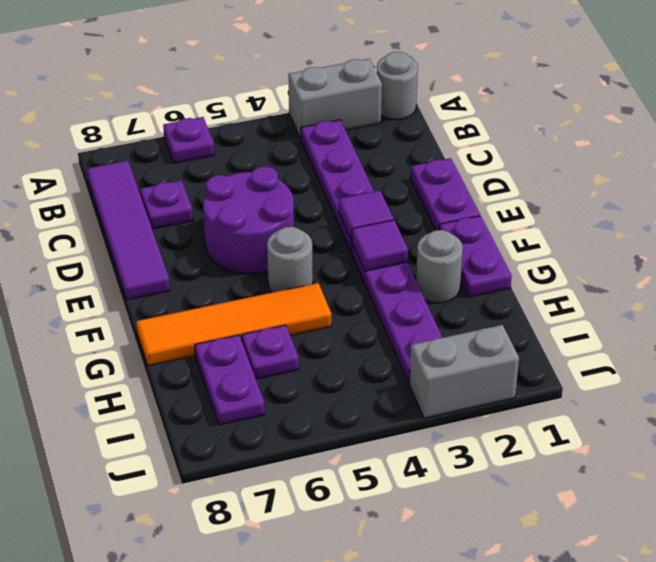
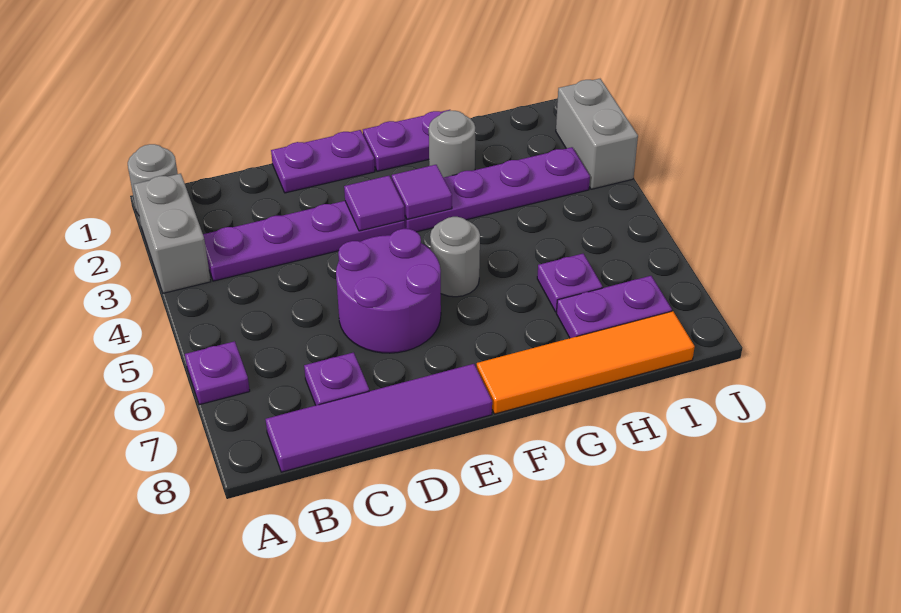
orange 1x4 tile [136,283,331,366] -> orange 1x4 tile turned to [477,311,695,414]

